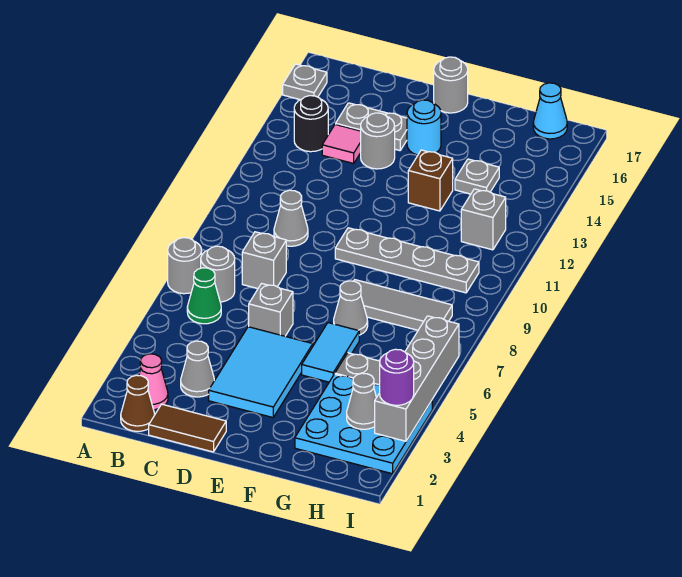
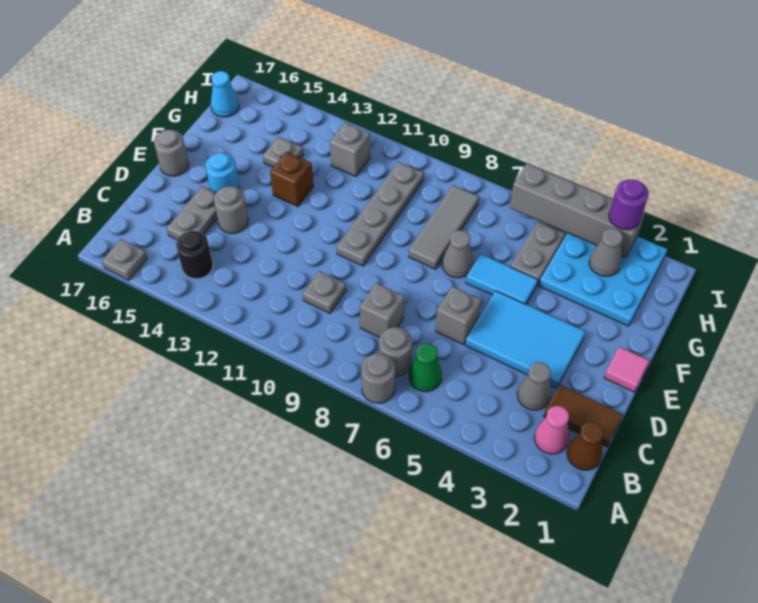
brown 1x2 tile [149,404,226,452] -> brown 1x2 tile turned to [544,385,623,447]
grey 1x1 cone [274,190,308,246] -> grey 1x1 plate [303,271,346,313]
pink 1x1 tile [322,124,361,163] -> pink 1x1 tile moved to [604,347,649,392]

